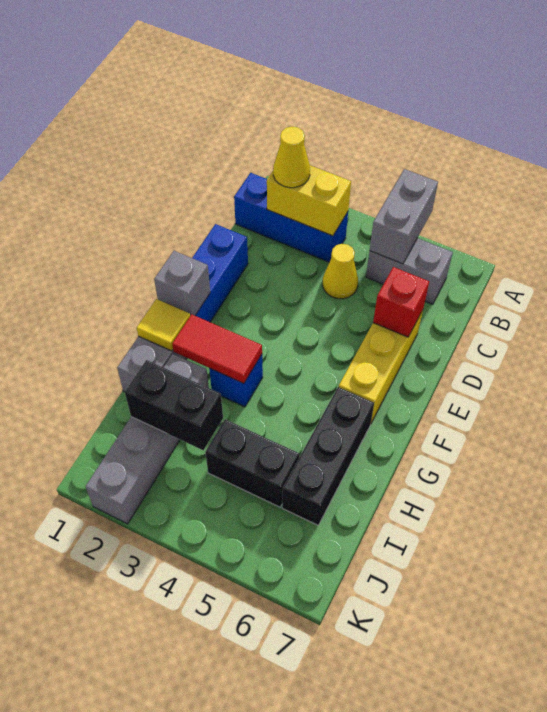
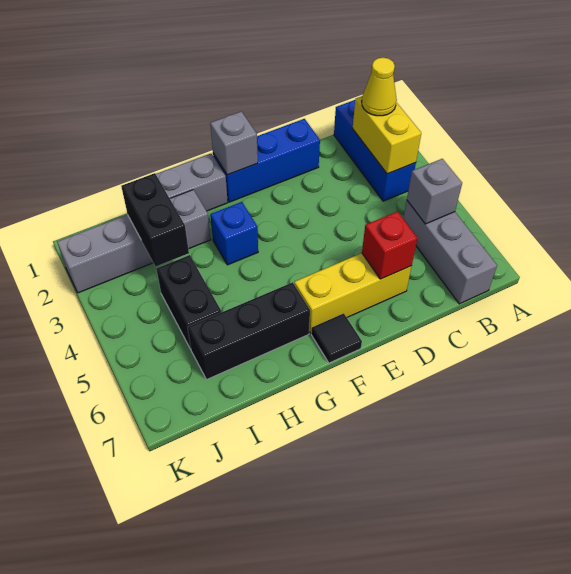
grey 1x2 brick [370,169,438,264] -> grey 1x1 brick [407,159,462,224]
grey 1x2 brick [366,238,453,304] -> grey 1x3 brick [403,201,497,304]
yellow 1x1 cone [323,244,358,299] -> none
none -> black 1x1 tile [311,313,362,363]
yellow 1x1 tile [137,299,190,351] -> none
red 1x2 tile [172,314,262,383] -> none

